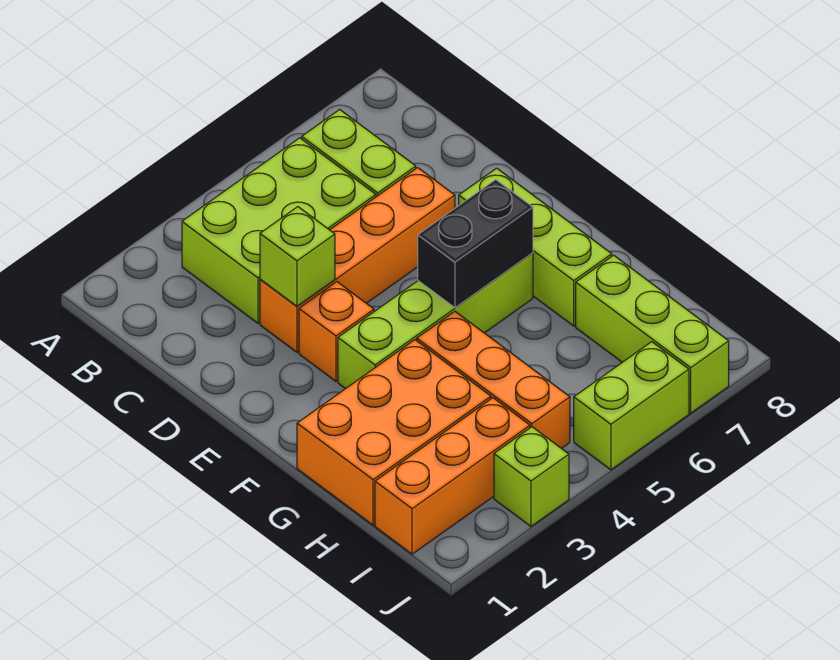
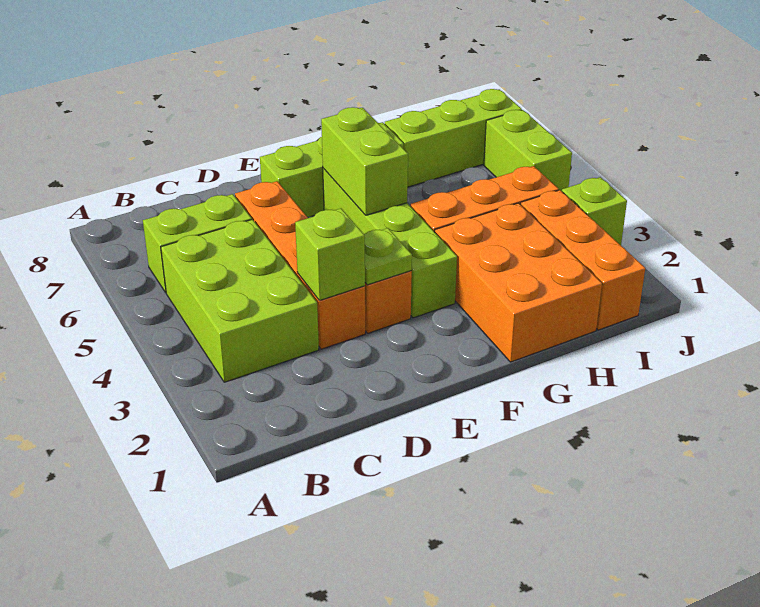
none -> lime 1x1 plate [364,228,412,285]
black 1x2 brick [418,180,533,308] -> lime 1x2 brick [321,107,408,215]

